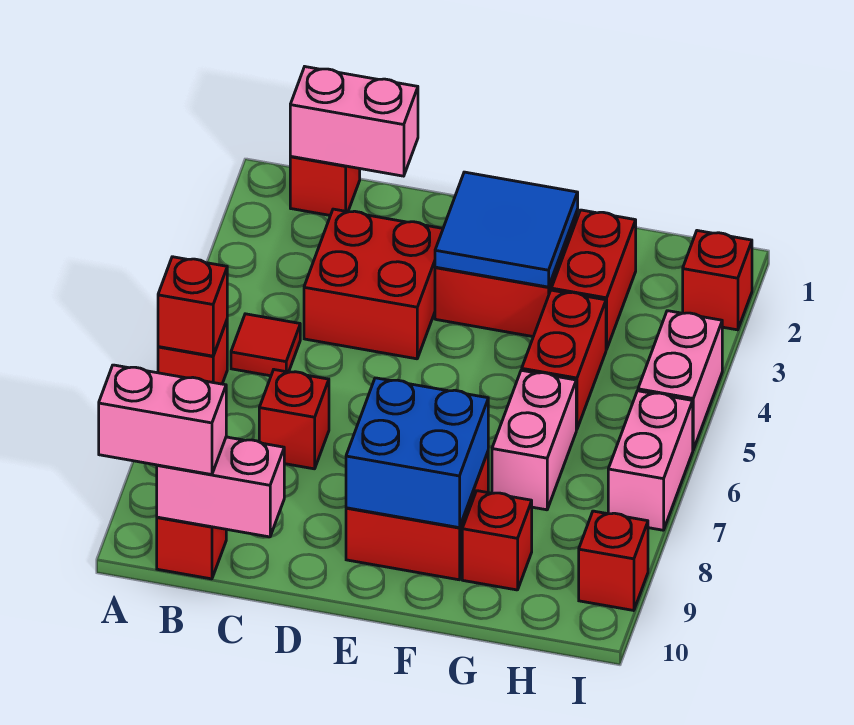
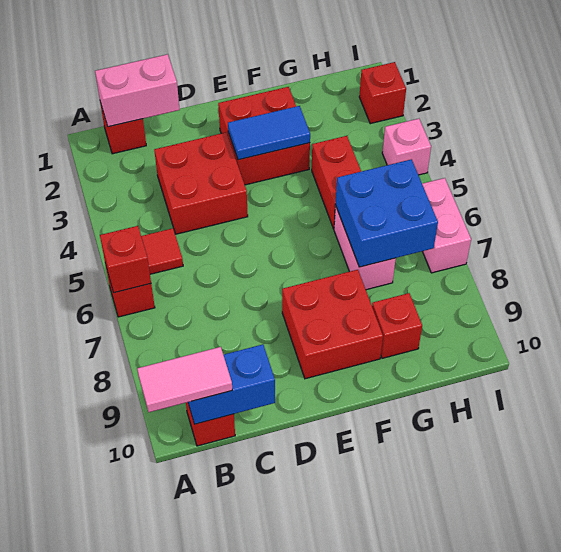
pink 1x2 brick [99,365,226,475] -> pink 1x2 tile [137,347,232,412]
pink 1x2 brick [157,437,284,537] -> blue 1x2 brick [188,344,275,424]
red 1x1 brick [259,370,329,469] -> none
blue 2x2 tile [435,172,578,287] -> blue 1x2 tile [228,106,310,160]
blue 2x2 brick [346,378,488,528] -> blue 2x2 brick moved to [335,159,438,267]
red 1x2 brick [551,210,636,349] -> none
pink 1x2 brick [638,311,722,450] -> pink 1x1 brick [382,119,431,175]
red 1x1 brick [579,511,648,611] -> none

